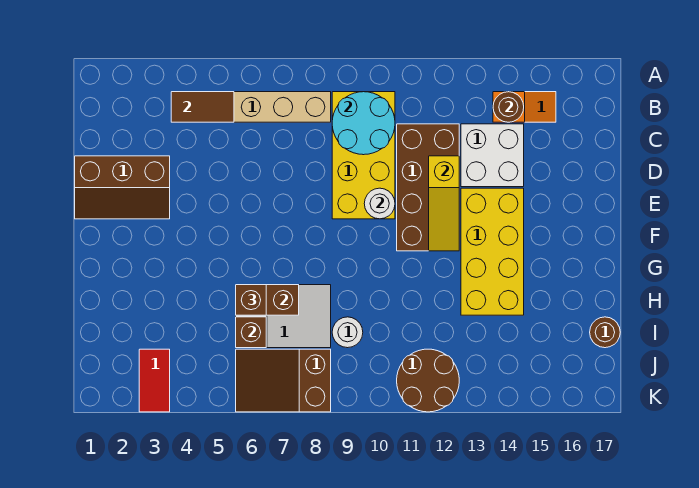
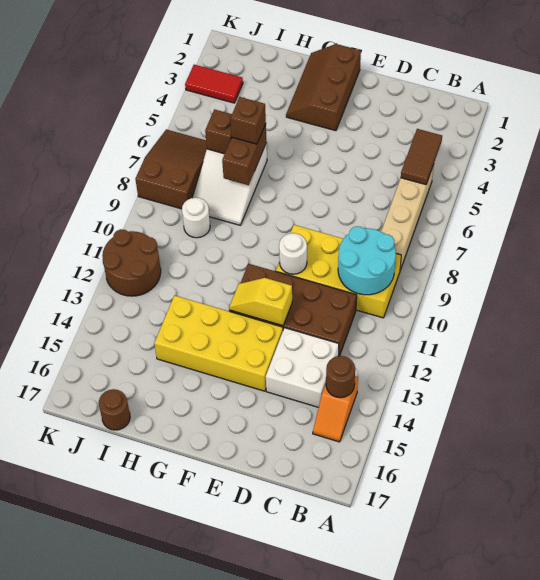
brown 2x3 slope [75,156,170,219] -> brown 2x3 slope moved to [286,44,361,131]
yellow 1x3 slope [429,156,459,251] -> yellow 1x2 slope [229,278,292,326]

